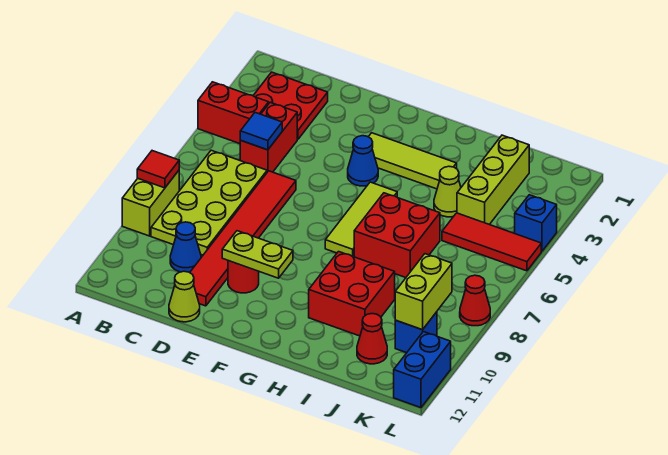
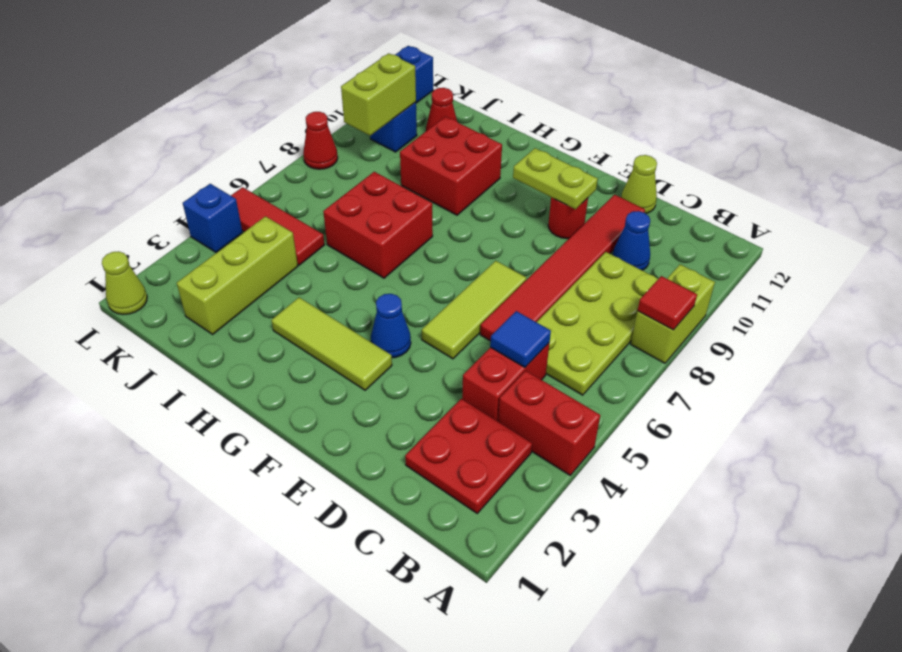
lime 1x3 tile [325,182,397,257] -> lime 1x3 tile moved to [422,261,526,359]
lime 1x1 cone [434,166,461,217] -> lime 1x1 cone moved to [102,251,147,315]

